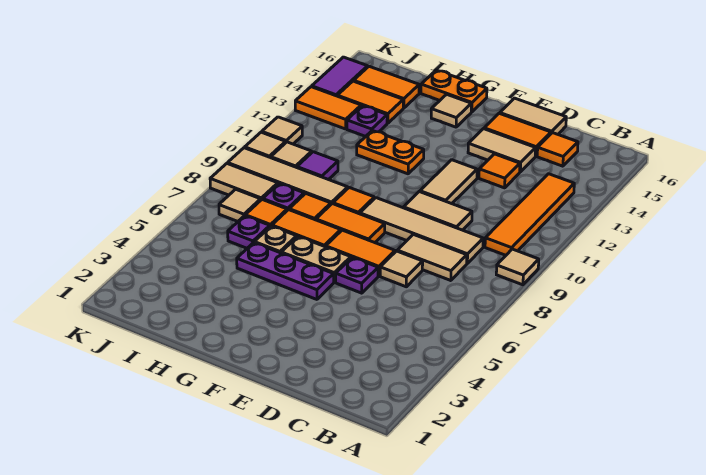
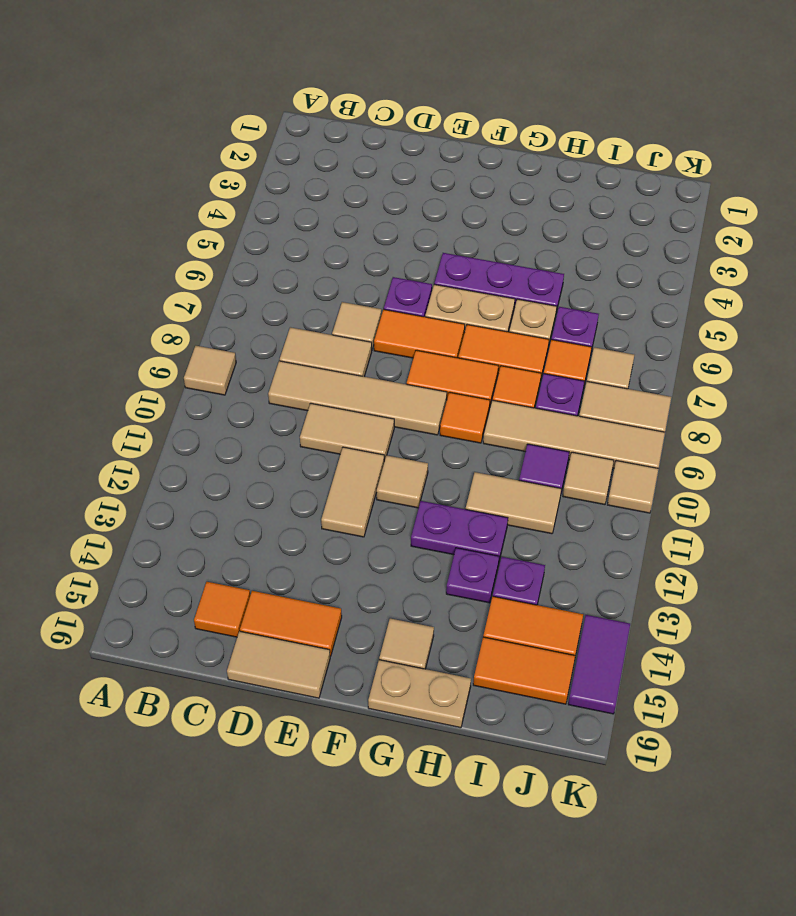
orange 1x4 tile [485,174,574,255] -> none
orange 1x1 tile [479,154,520,188] -> none
tan 1x2 tile [468,129,536,172] -> tan 1x2 tile moved to [466,472,561,534]
orange 1x2 plate [357,130,424,174] -> purple 1x2 plate [411,501,508,561]
orange 1x2 plate [421,70,487,112] -> tan 1x2 plate [368,660,471,728]
none -> purple 1x1 plate [446,548,499,603]
orange 1x2 tile [295,87,361,129] -> none
tan 1x1 tile [262,117,302,144] -> tan 1x1 tile moved to [377,456,428,508]

